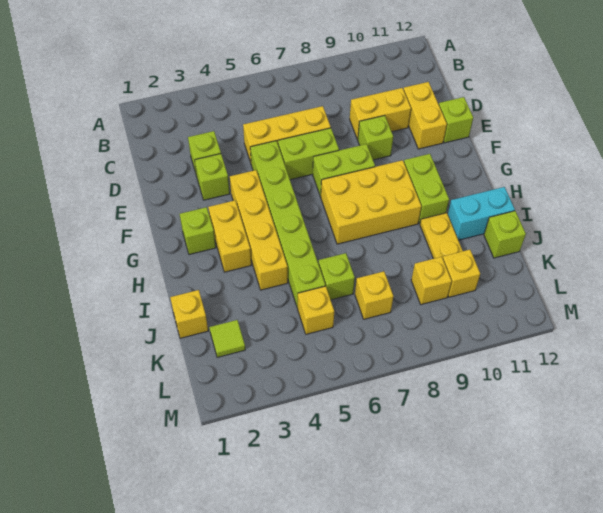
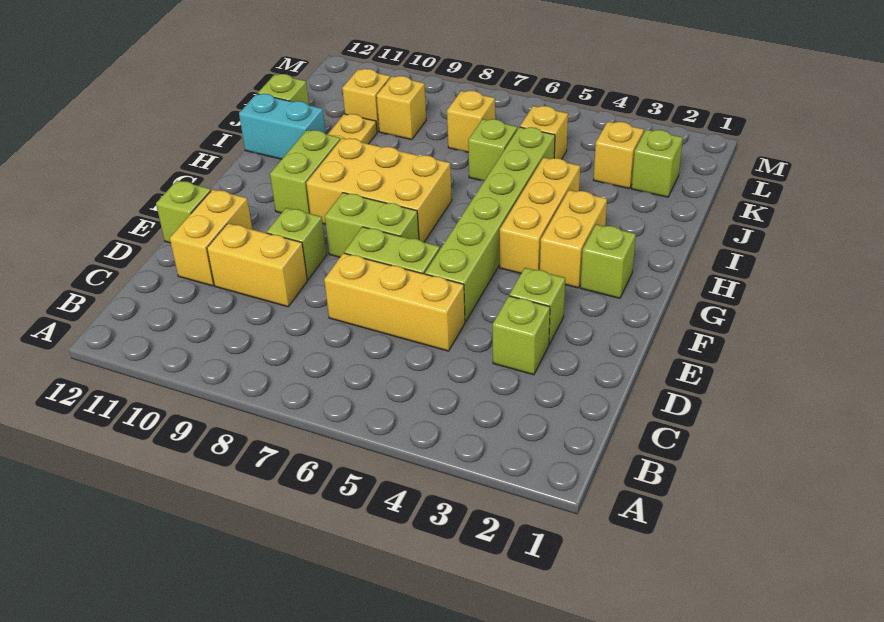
yellow 1x4 brick [230,170,288,290] -> yellow 1x3 brick [500,158,580,273]
yellow 1x1 brick [170,290,208,338] -> yellow 1x1 brick moved to [594,122,644,189]
lime 1x1 tile [209,320,245,357] -> lime 1x1 brick [631,130,683,197]

